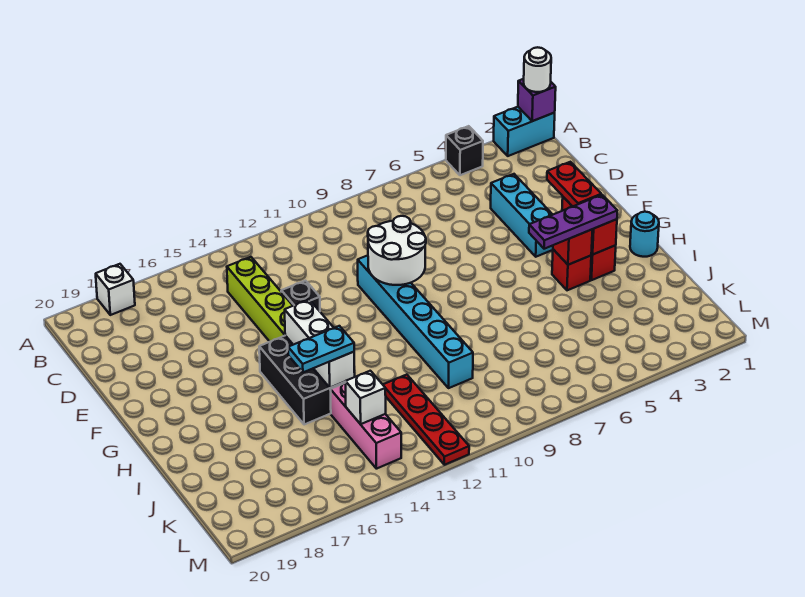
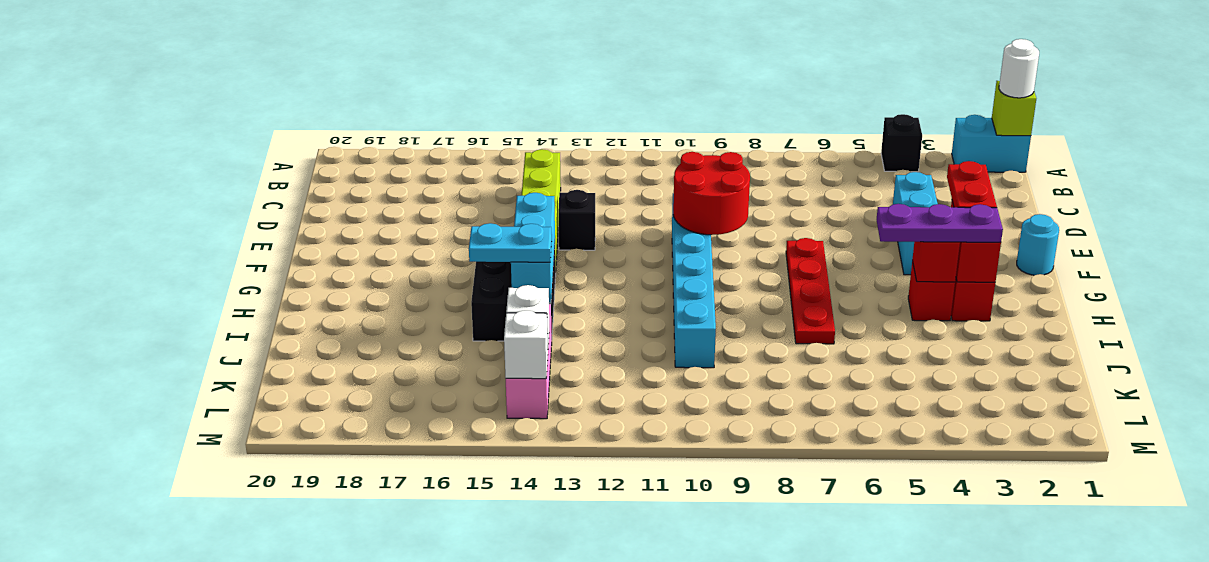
purple 1x1 brick [518,79,556,121] -> lime 1x1 brick [992,81,1036,136]
white 1x1 brick [96,264,135,315] -> white 1x1 brick moved to [504,310,548,379]
white 2x2 round brick [368,216,426,285] -> red 2x2 round brick [673,152,750,235]
white 1x3 brick [285,300,355,388] -> cyan 1x3 brick [511,193,555,303]
cyan 1x1 round brick [630,212,659,257] -> cyan 1x1 round brick moved to [1017,214,1059,275]
red 1x4 plate [383,375,469,465] -> red 1x4 plate moved to [786,238,835,344]

